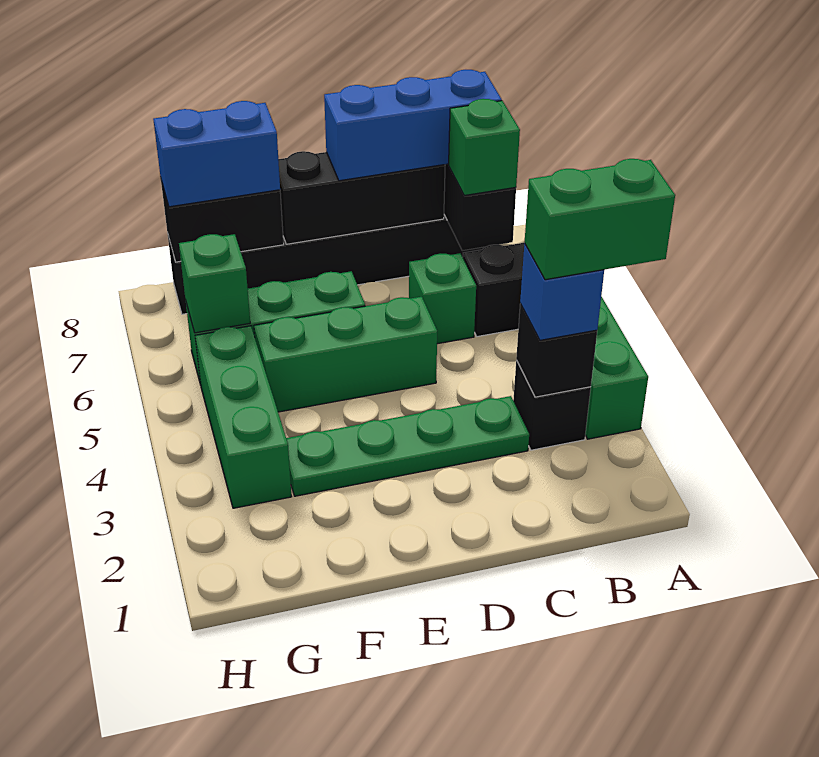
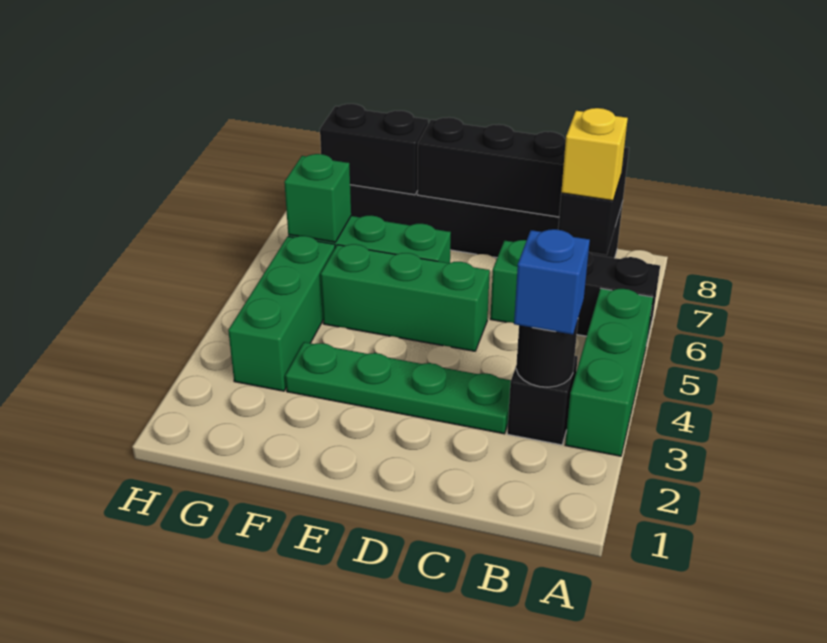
green 1x2 brick [524,159,675,280] -> none
black 1x1 brick [516,304,597,397] -> black 1x1 round brick [516,320,578,387]
green 1x1 brick [449,99,520,195] -> yellow 1x1 brick [561,108,628,201]
blue 1x3 brick [324,70,502,181] -> none
blue 1x2 brick [153,101,280,207] -> none

